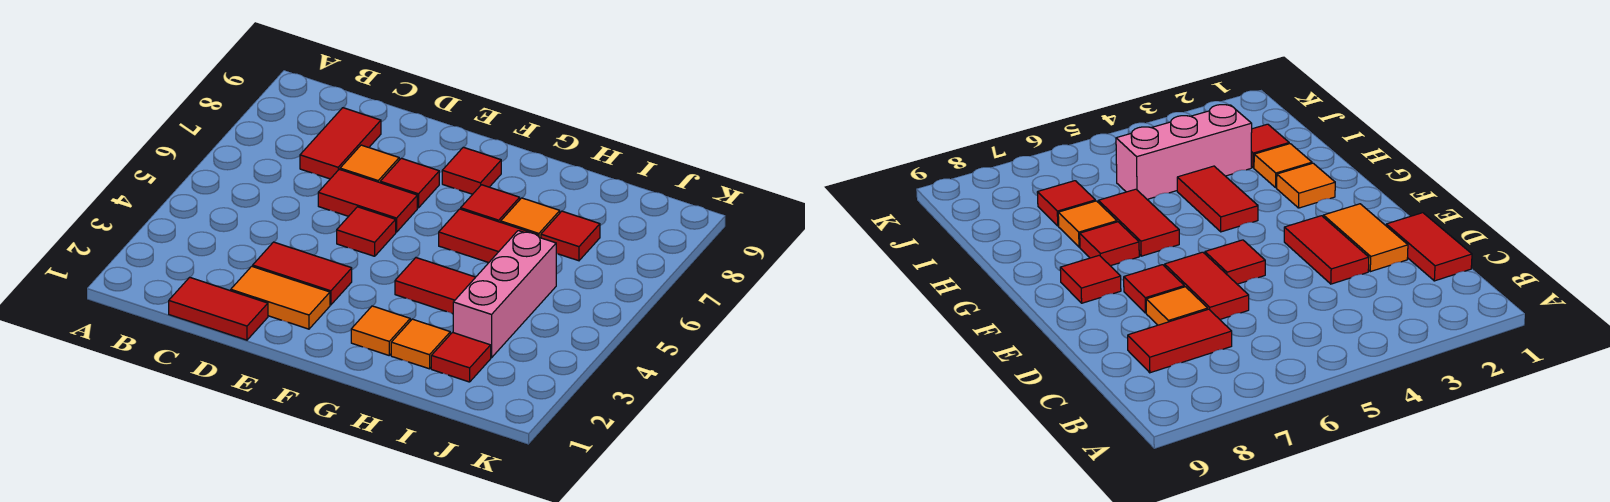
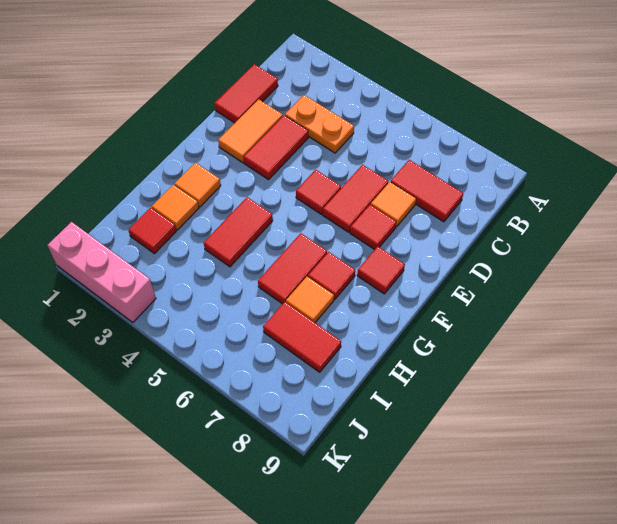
none -> orange 1x2 plate [285,95,354,153]
pink 1x3 brick [453,231,556,358] -> pink 1x3 brick moved to [48,222,156,322]
red 1x1 tile [541,211,600,261] -> red 1x2 tile [263,302,341,372]

